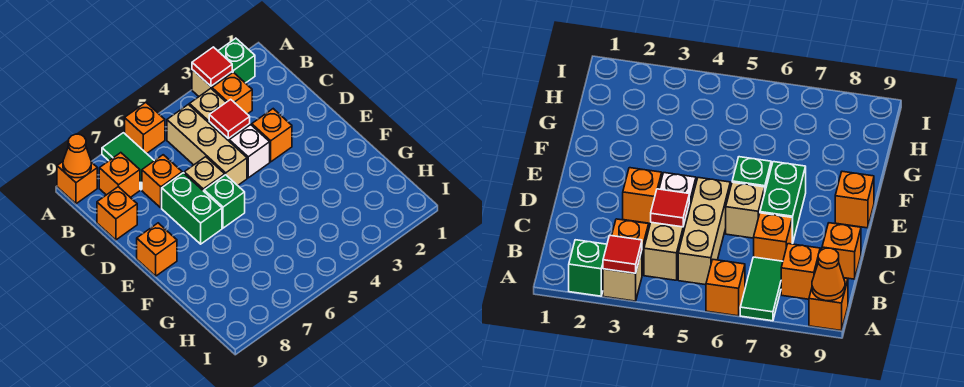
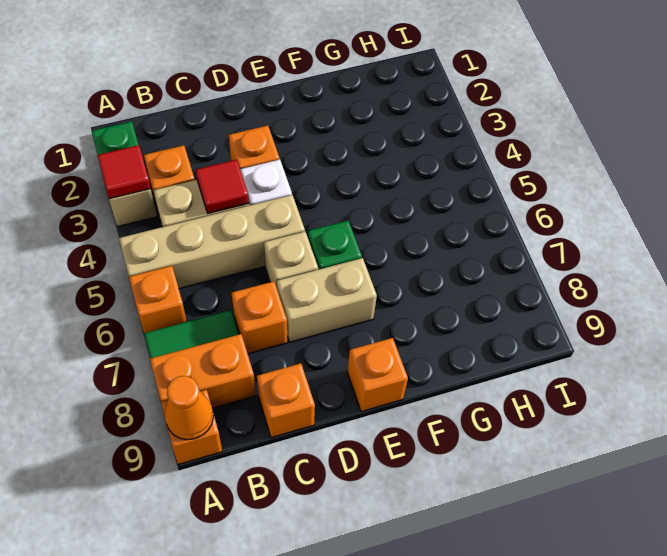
tan 1x3 brick [167,104,247,185] -> tan 1x4 brick [119,195,305,289]
orange 1x1 brick [99,153,140,197] -> orange 1x2 brick [150,334,256,408]
green 1x2 brick [162,173,222,244] -> tan 1x2 brick [277,258,377,342]

